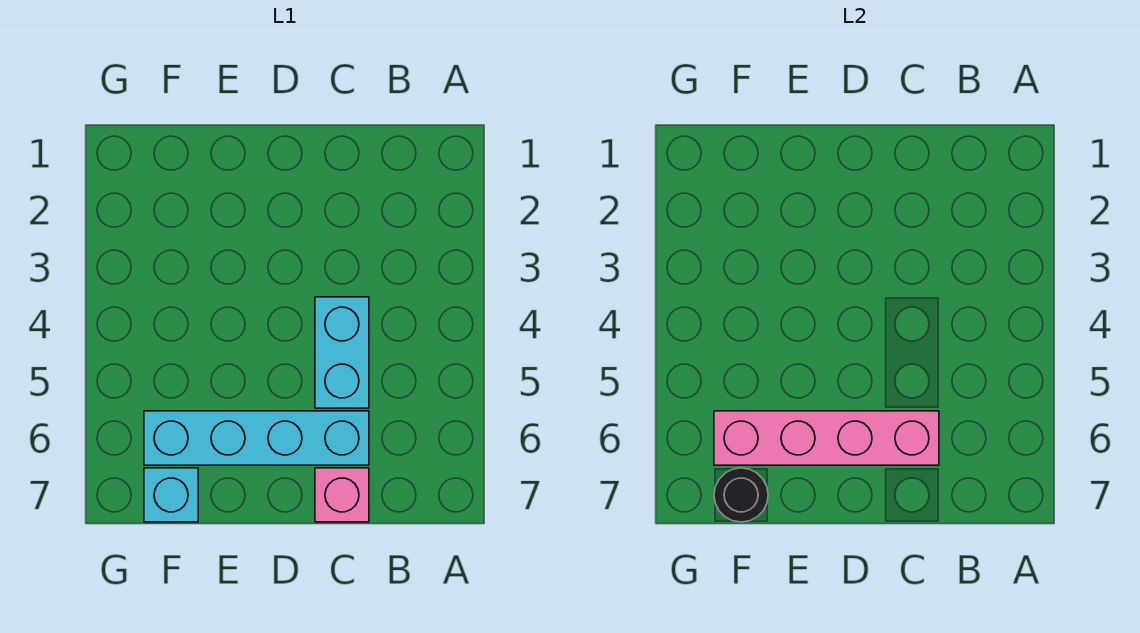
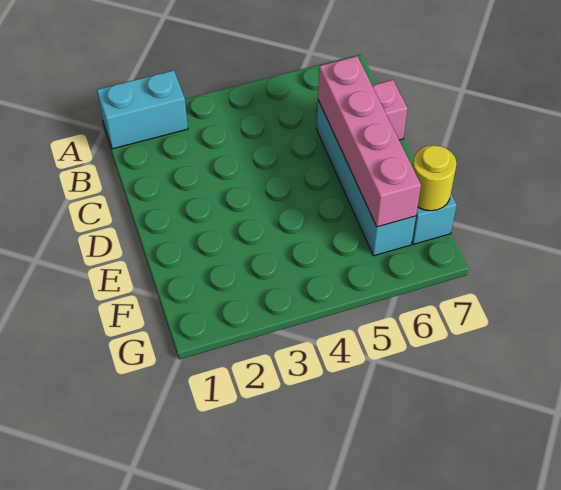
cyan 1x2 brick [315,297,369,408] -> cyan 1x2 brick moved to [97,70,188,149]
black 1x1 round brick [714,468,768,522] -> yellow 1x1 round brick [413,145,456,211]

